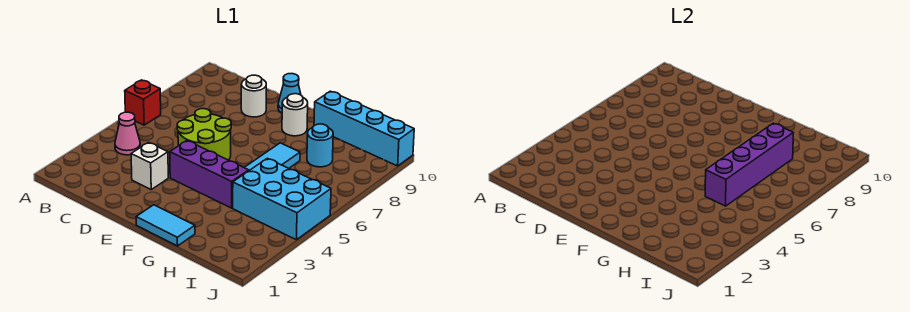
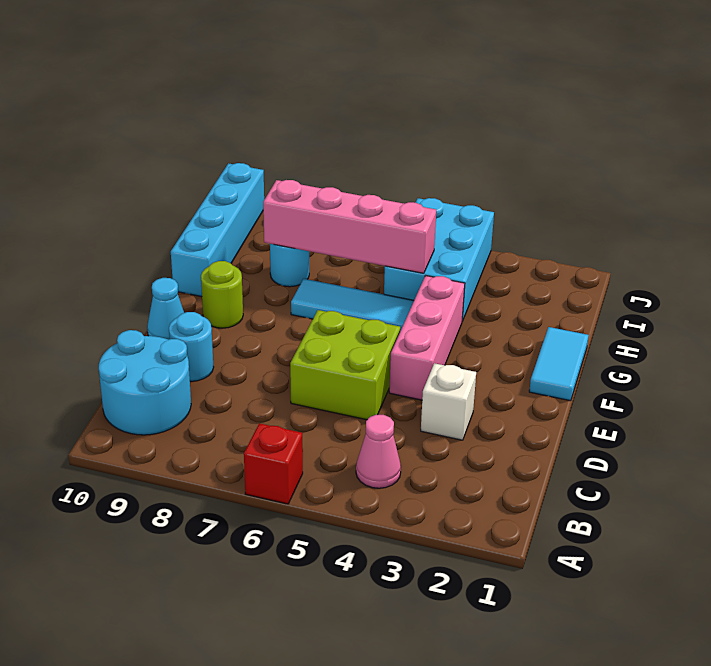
none -> cyan 2x2 round brick [99,330,191,435]
lime 2x2 round brick [177,109,231,160] -> lime 2x2 brick [290,310,400,420]
white 1x1 round brick [241,75,266,117] -> cyan 1x1 round brick [169,312,214,381]
purple 1x3 brick [170,141,249,208] -> pink 1x3 brick [389,276,465,400]
white 1x1 round brick [282,94,308,136] -> lime 1x1 round brick [201,261,243,328]
purple 1x4 brick [705,123,793,206] -> pink 1x4 brick [263,180,436,273]

